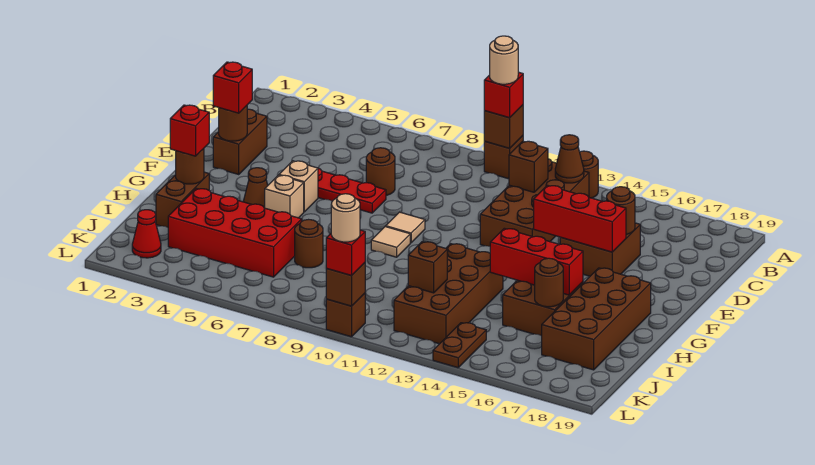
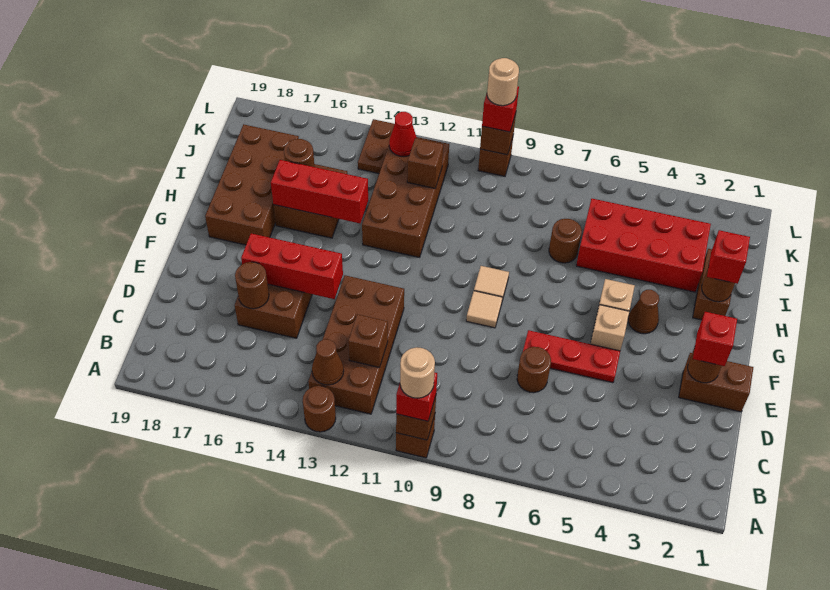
brown 1x2 brick [213,109,267,174] -> brown 1x2 brick turned to [679,353,753,412]
red 1x1 cone [132,210,161,258] -> red 1x1 cone moved to [389,112,417,157]

